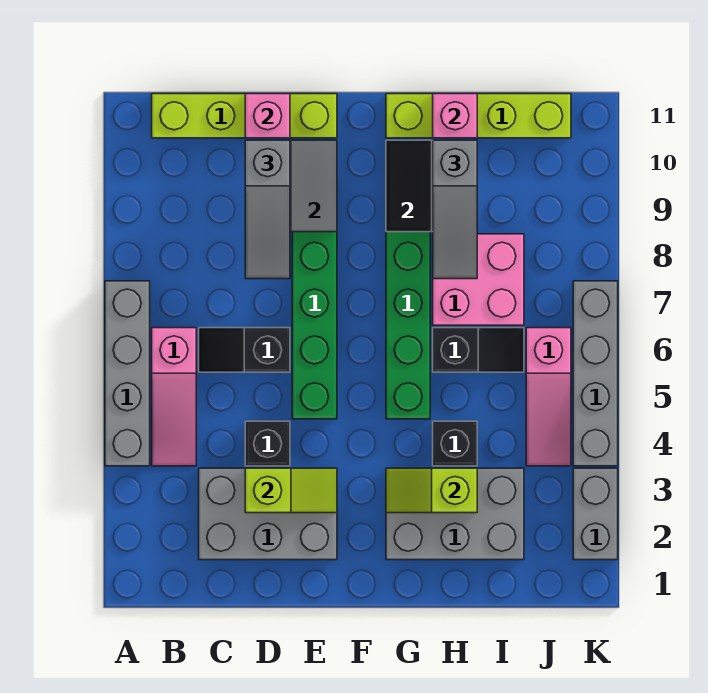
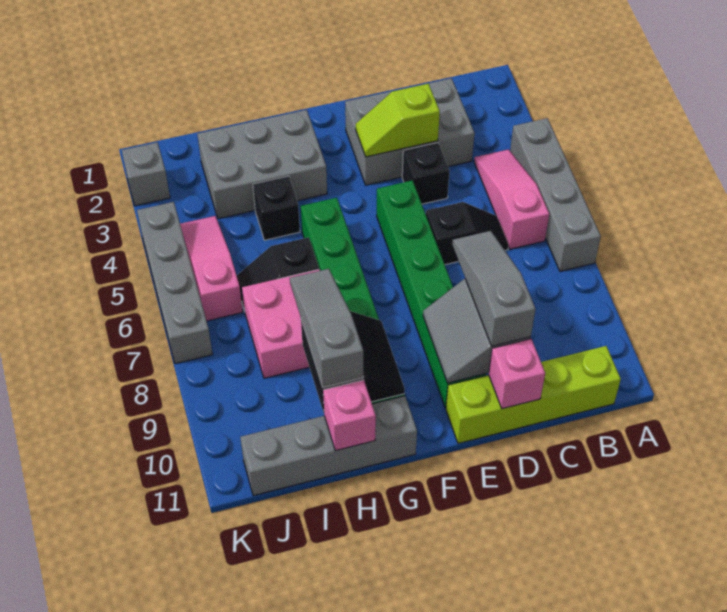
lime 1x2 slope [386,468,477,513] -> none
lime 1x4 brick [386,94,571,138] -> grey 1x4 brick [240,396,417,496]
grey 1x2 brick [573,468,618,560] -> grey 1x1 brick [122,142,170,206]

